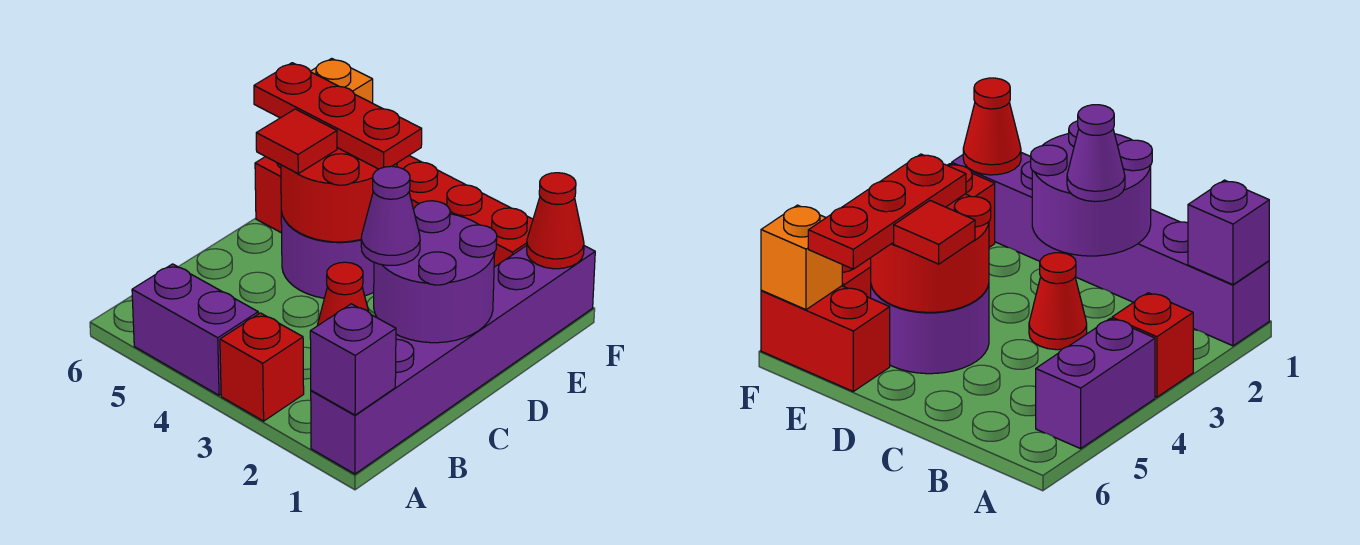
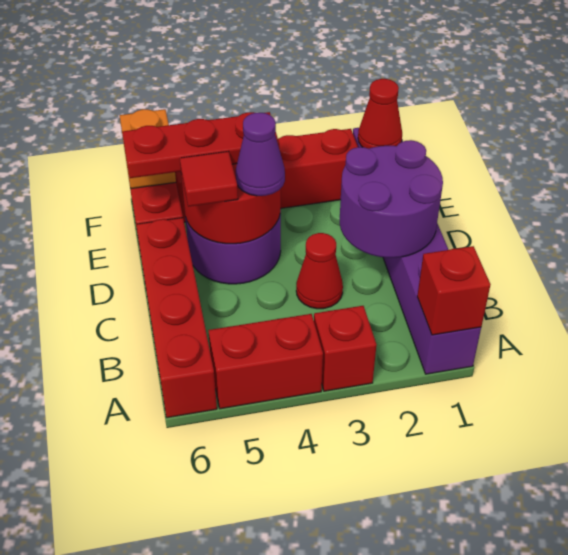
purple 1x1 brick [310,304,396,415] -> red 1x1 brick [417,246,491,335]
purple 1x2 brick [132,264,258,395] -> red 1x2 brick [208,314,323,409]
none -> red 1x4 brick [136,218,217,418]
purple 1x1 cone [361,166,420,265] -> purple 1x1 cone moved to [236,113,285,196]

